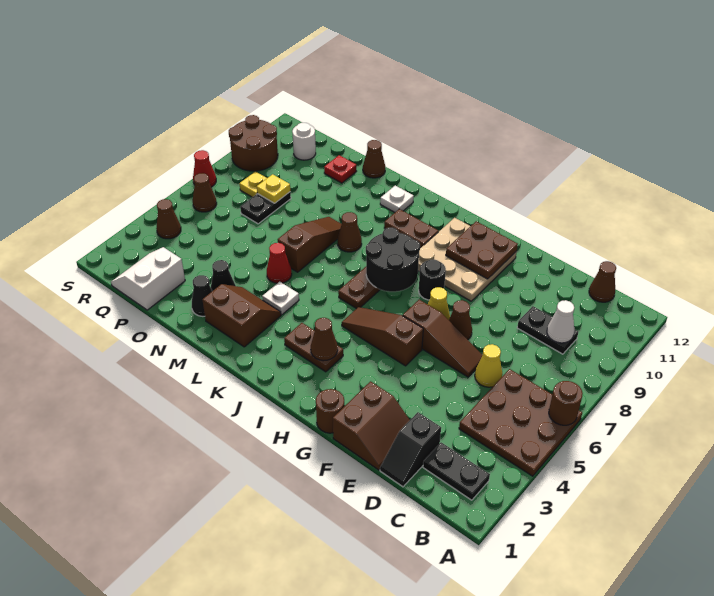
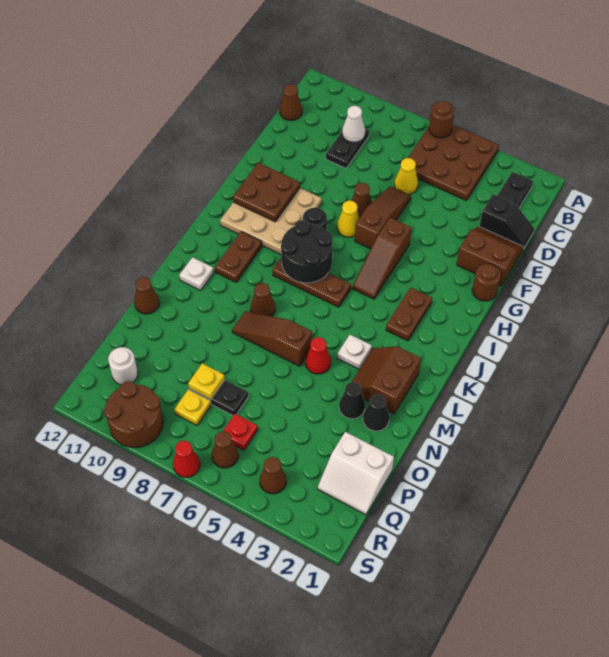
brown 1x1 cone [311,318,338,361] -> none
red 1x1 plate [324,155,357,183] -> red 1x1 plate moved to [223,414,258,450]

